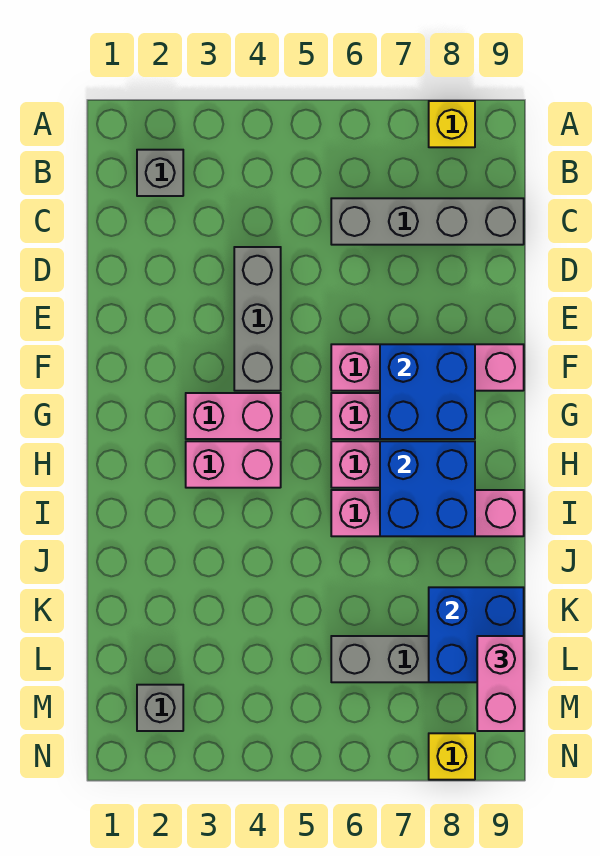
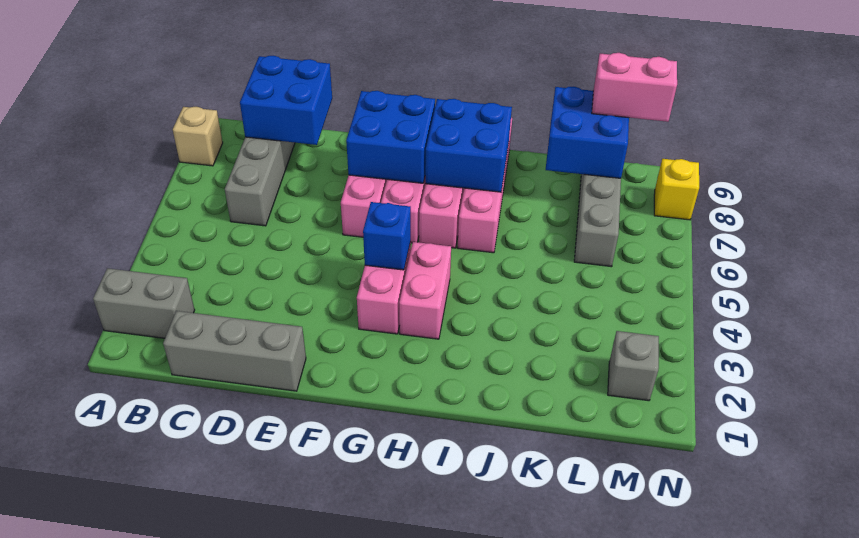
yellow 1x1 brick [429,101,475,147] -> tan 1x1 brick [173,107,223,166]
grey 1x1 brick [137,150,183,196] -> grey 1x2 brick [93,268,195,338]
none -> blue 2x2 brick [240,56,332,145]
grey 1x3 brick [234,247,281,391] -> grey 1x3 brick moved to [163,311,306,391]
none -> blue 1x1 brick [363,202,411,270]

